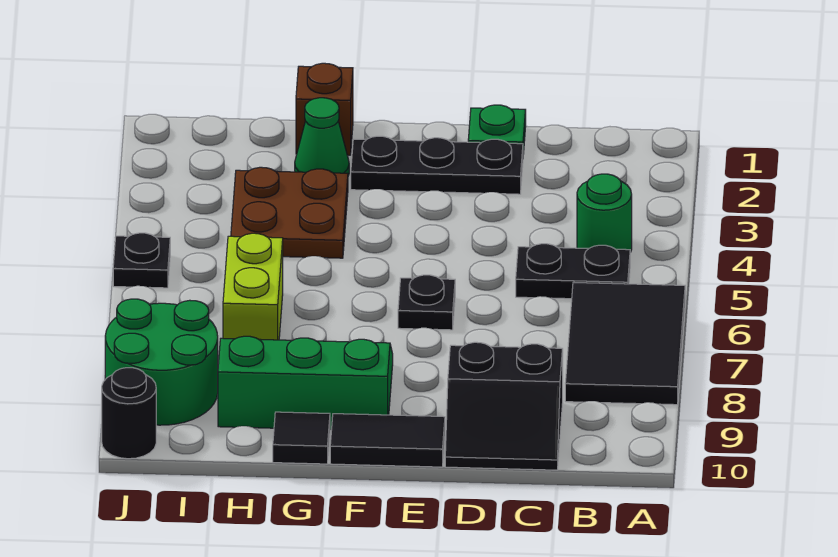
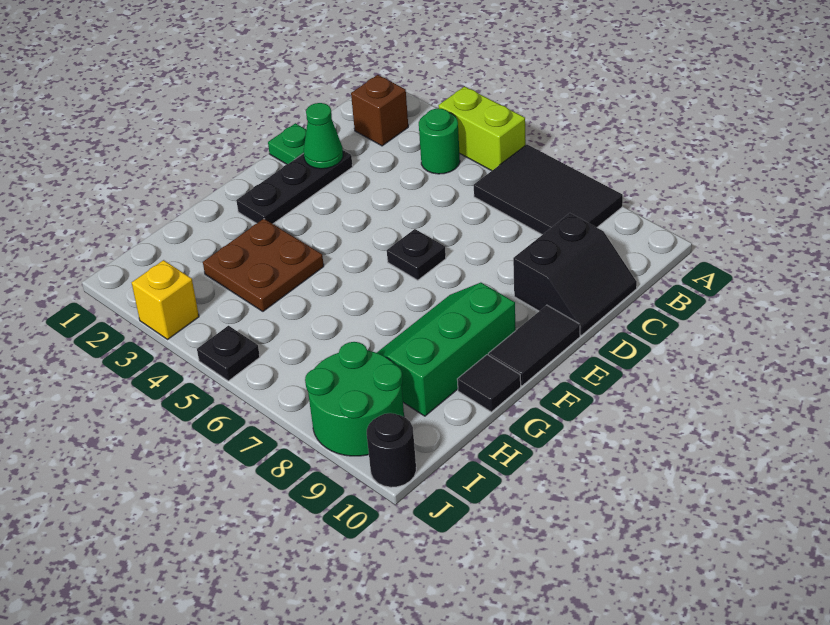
black 1x2 plate [516,244,630,299] -> none
brown 1x1 brick [296,63,353,155] -> brown 1x1 brick moved to [351,75,408,146]
green 1x1 cone [295,98,349,176] -> green 1x1 cone moved to [304,103,343,169]
lime 1x2 brick [223,233,283,340] -> lime 1x2 brick moved to [438,86,526,171]
none -> yellow 1x1 brick [132,260,199,339]

